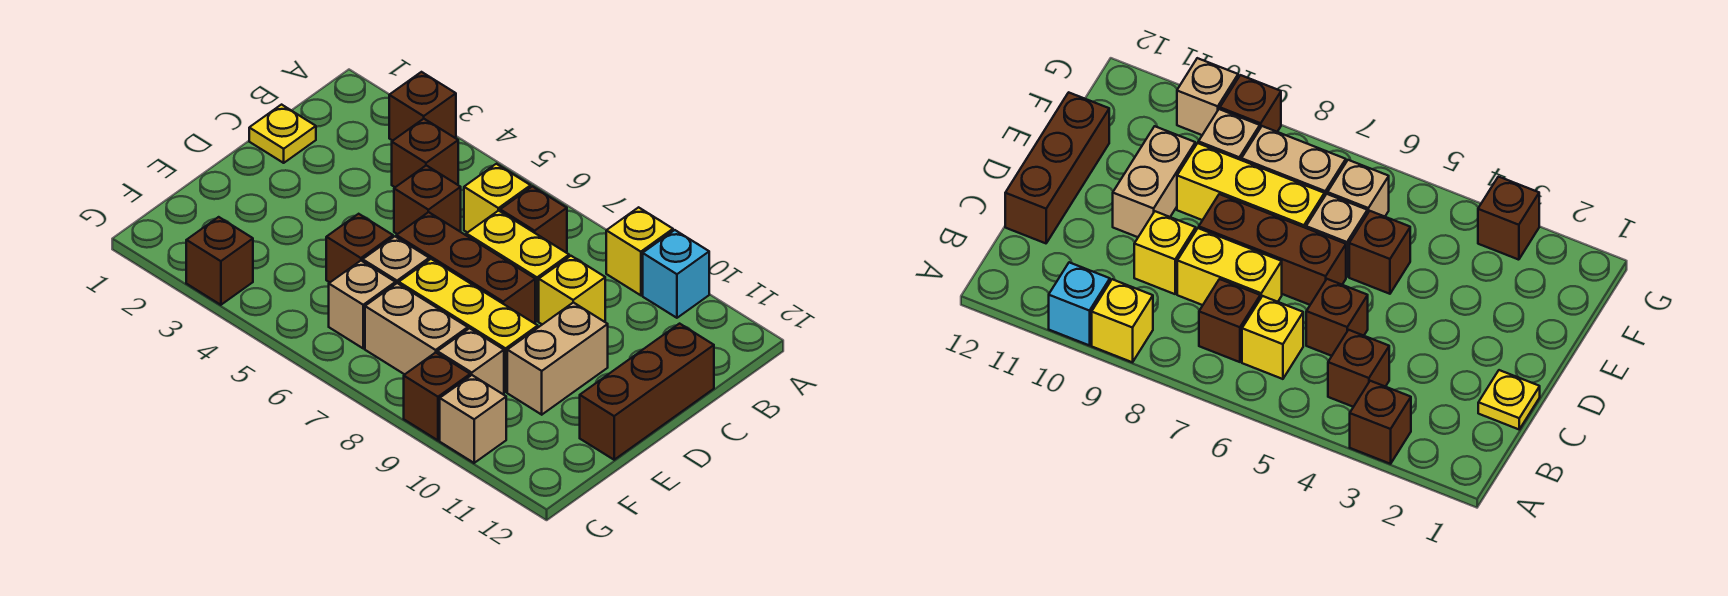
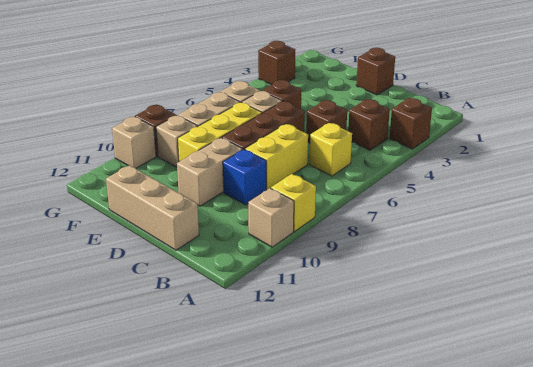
cyan 1x1 brick [643,230,709,318] -> tan 1x1 brick [248,188,294,247]
brown 1x1 brick [500,186,567,252] -> brown 1x1 brick moved to [356,48,395,95]
yellow 1x1 plate [249,105,316,163] -> none
yellow 1x1 brick [539,256,605,324] -> blue 1x1 brick [223,149,266,205]
brown 1x3 brick [580,324,714,460] -> tan 1x3 brick [106,165,199,250]
tan 1x2 brick [507,302,608,415] -> tan 1x2 brick turned to [177,138,243,206]

